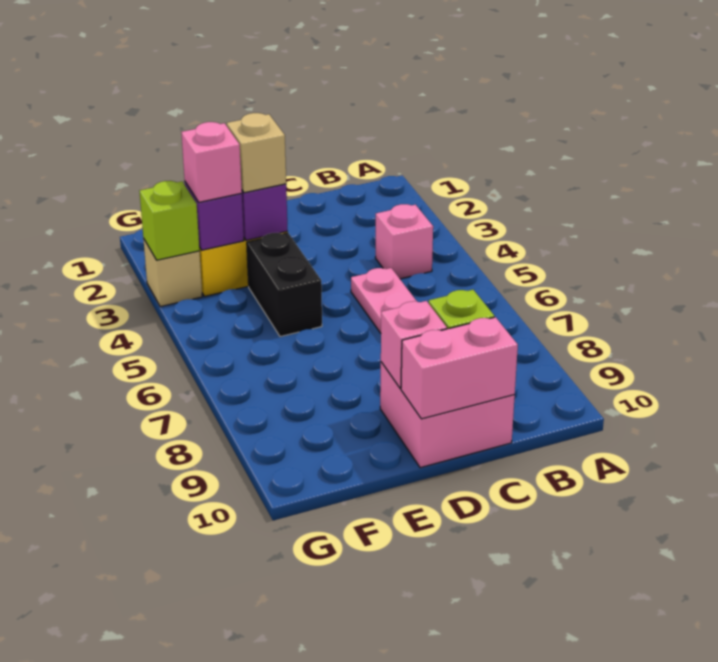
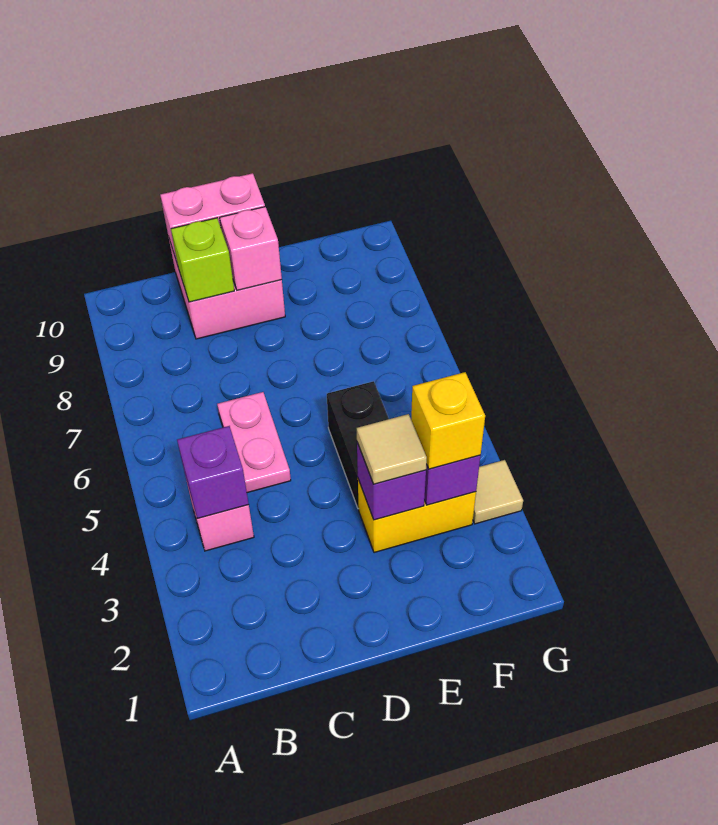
none -> purple 1x1 brick [177,426,249,518]
tan 1x1 brick [227,113,286,193] -> tan 1x1 tile [357,414,427,484]
pink 1x1 brick [181,122,242,202] -> yellow 1x1 brick [411,372,485,469]
tan 1x1 brick [143,238,202,307] -> tan 1x1 tile [473,460,523,524]
lime 1x1 brick [140,181,199,260] -> none

